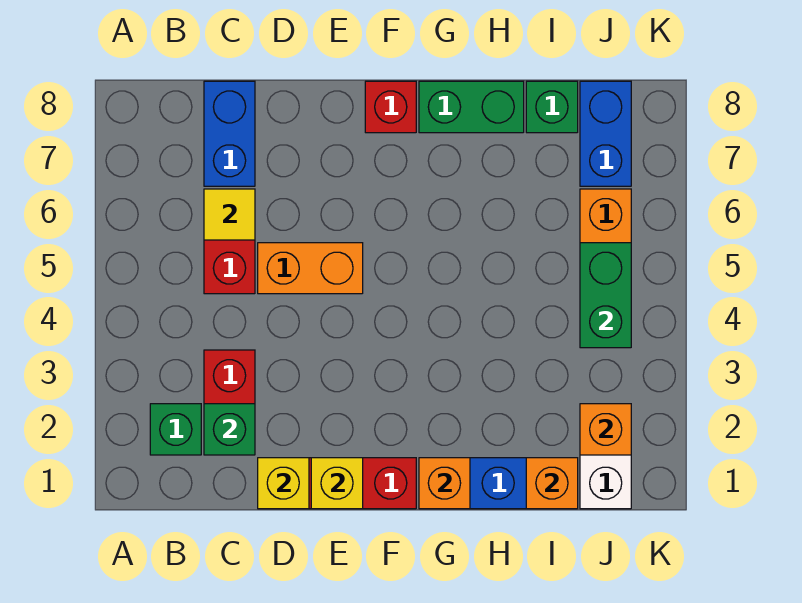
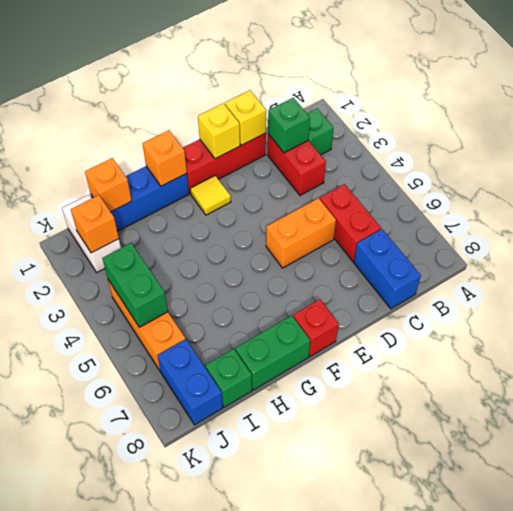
yellow 1x1 tile [204,189,255,240] -> yellow 1x1 tile moved to [190,176,231,215]

